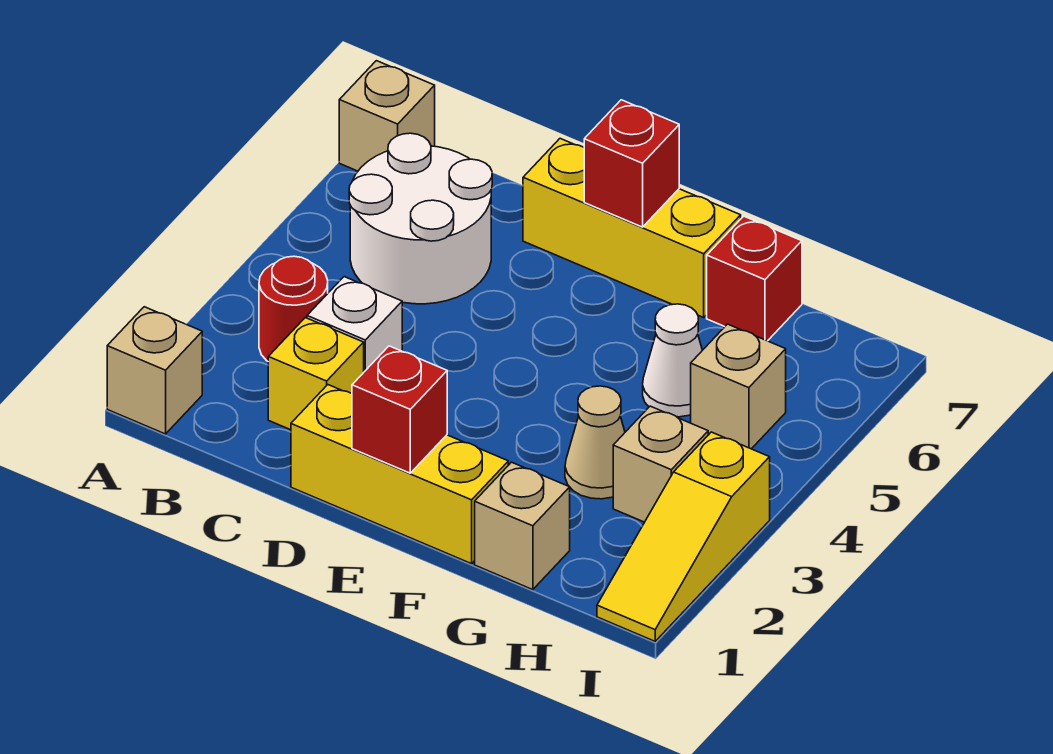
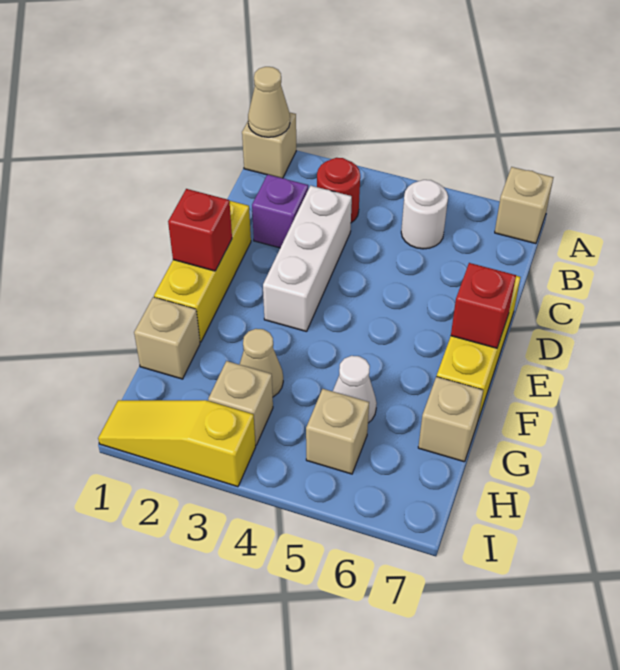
none -> tan 1x1 cone [248,67,290,137]
white 2x2 round brick [349,133,492,304] -> white 1x1 round brick [401,180,448,249]
yellow 1x1 brick [268,318,364,430] -> purple 1x1 brick [252,175,308,248]
white 1x1 brick [307,277,402,372] -> white 1x3 brick [263,186,352,332]
red 1x1 brick [707,216,802,341] -> tan 1x1 brick [418,377,483,462]

